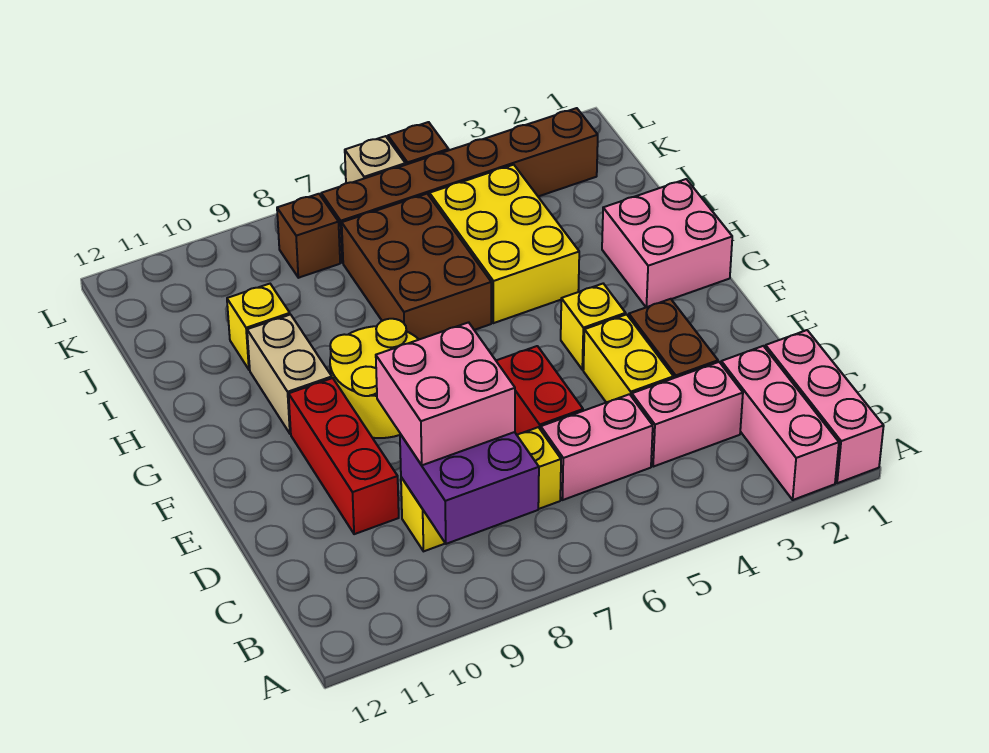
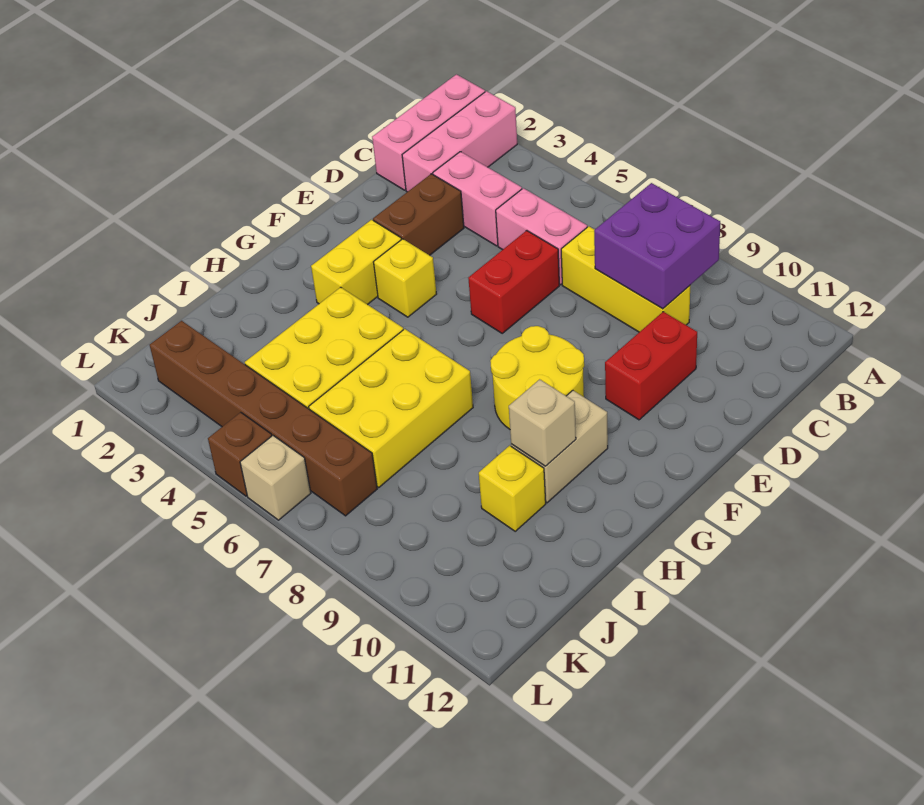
pink 2x2 brick [376,322,515,465] -> none
yellow 1x2 brick [583,314,673,403] -> yellow 1x2 brick moved to [311,220,401,305]
red 1x3 brick [289,378,399,534] -> red 1x2 brick [605,312,697,420]
pink 2x2 brick [602,179,732,307] -> none
brown 2x3 brick [342,194,491,339] -> yellow 2x3 brick [309,329,473,487]
none -> tan 1x1 brick [509,379,576,466]
brown 1x1 brick [277,194,340,278] -> none

